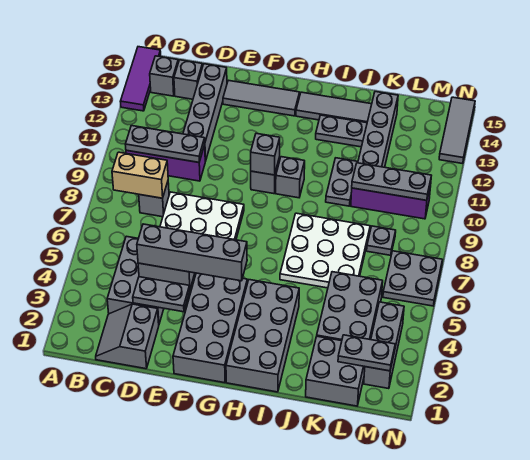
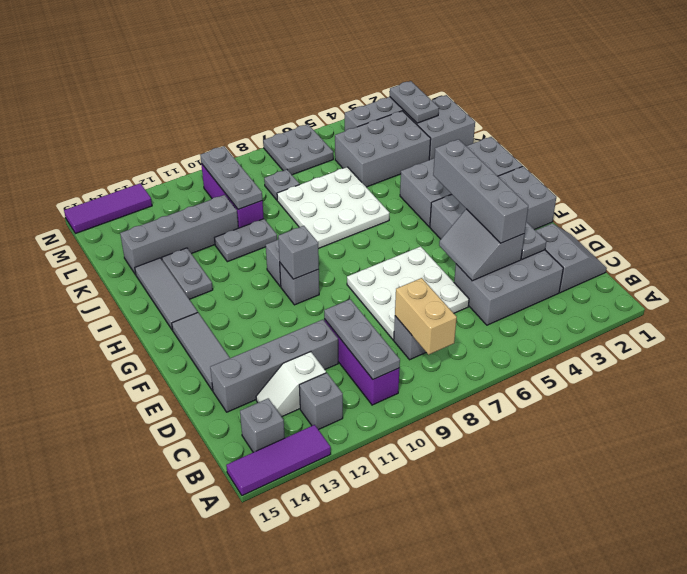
grey 2x2 slope [96,304,159,369] -> grey 2x2 slope turned to [535,223,607,293]
none -> white 1x2 slope [256,352,326,417]
grey 1x1 brick [174,60,203,99] -> grey 1x1 brick moved to [299,373,343,430]
grey 1x3 tile [439,97,475,164] -> purple 1x3 tile [64,183,152,234]

